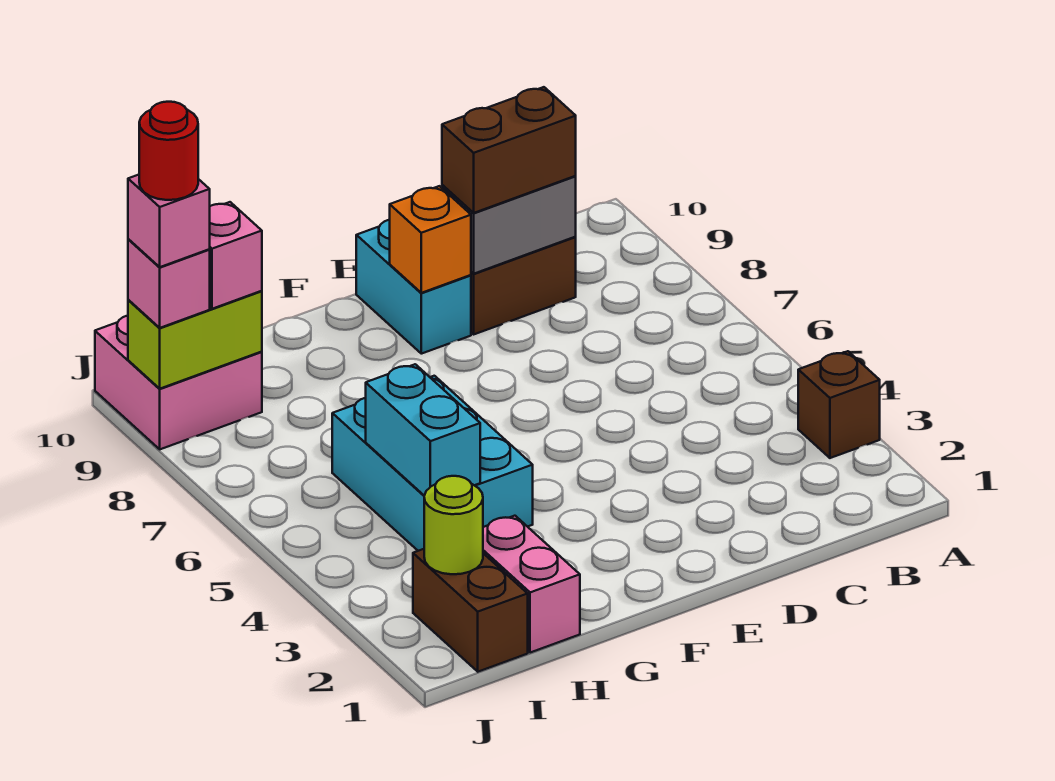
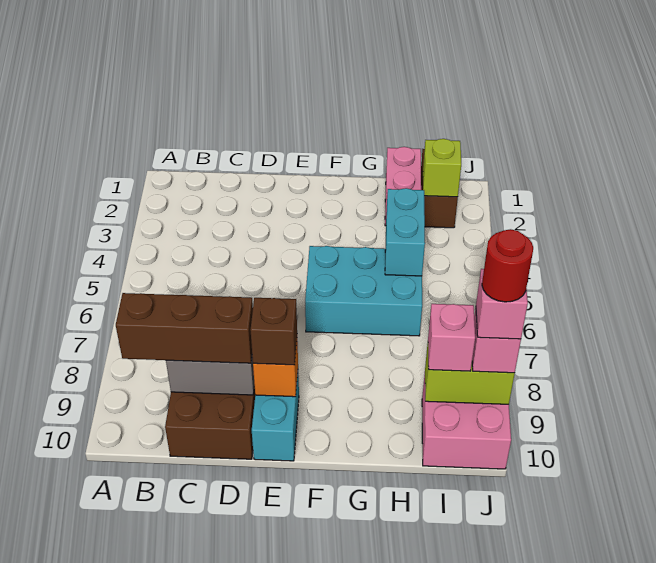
brown 1x1 brick [798,351,880,458] -> brown 1x1 brick moved to [251,298,297,365]
brown 1x2 brick [442,87,576,213] -> brown 1x3 brick [116,293,253,363]
cyan 2x3 brick [332,376,533,551] -> cyan 2x3 brick turned to [305,246,422,336]
lime 1x1 round brick [424,476,483,574] -> lime 1x1 brick [423,139,461,197]

